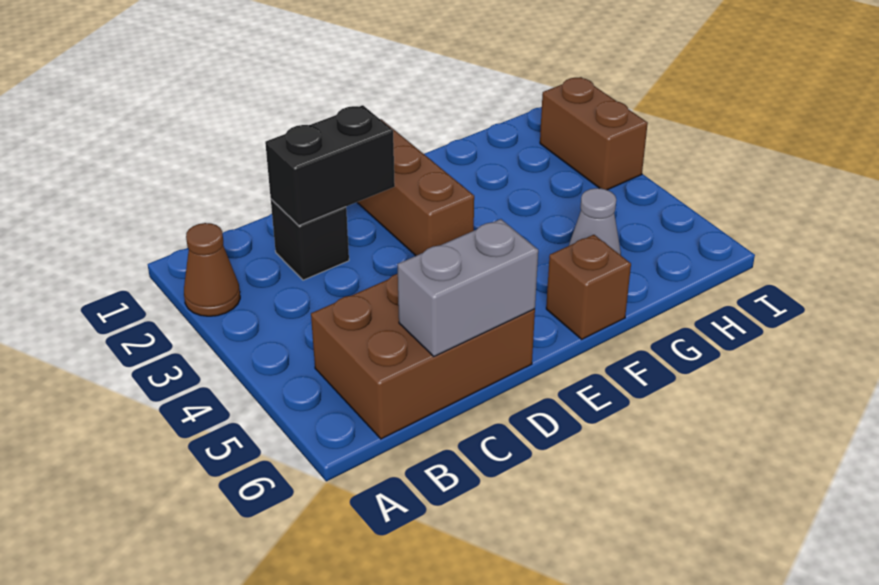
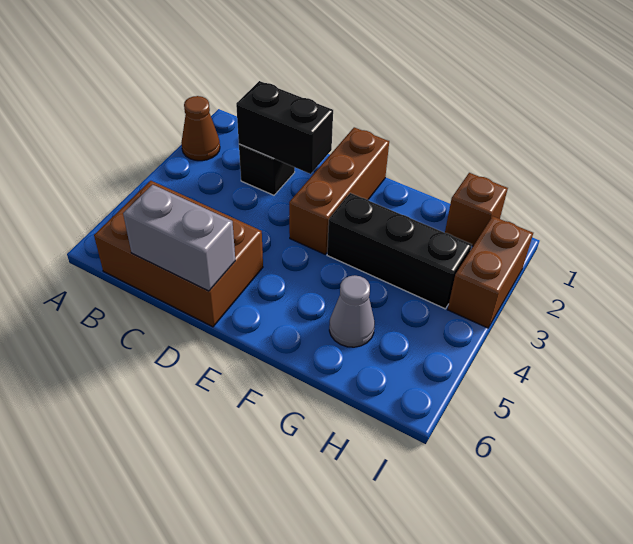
none -> black 1x3 brick [327,193,472,309]
brown 1x1 brick [546,235,631,339] -> brown 1x1 brick moved to [445,173,508,246]

